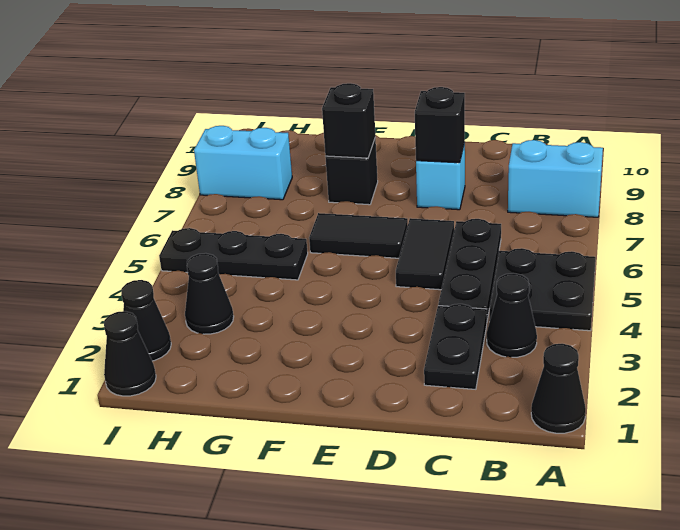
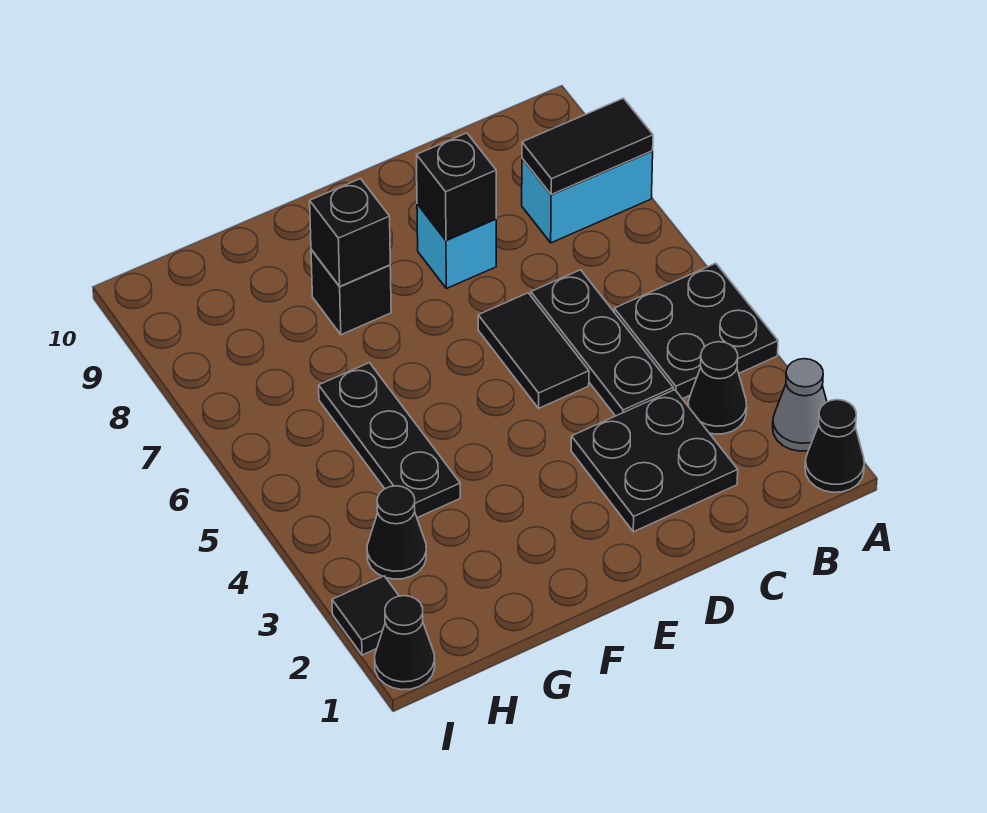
none -> grey 1x1 cone [773,359,827,451]
black 1x2 plate [424,304,487,389] -> black 2x2 plate [571,390,738,532]
black 1x2 tile [309,213,408,258] -> black 1x2 tile moved to [522,98,653,194]
black 1x3 plate [159,228,308,280] -> black 1x3 plate turned to [319,363,460,518]
cyan 1x2 brick [194,126,292,200] -> none
black 1x1 cone [121,280,171,361] -> black 1x1 tile [332,576,399,655]

